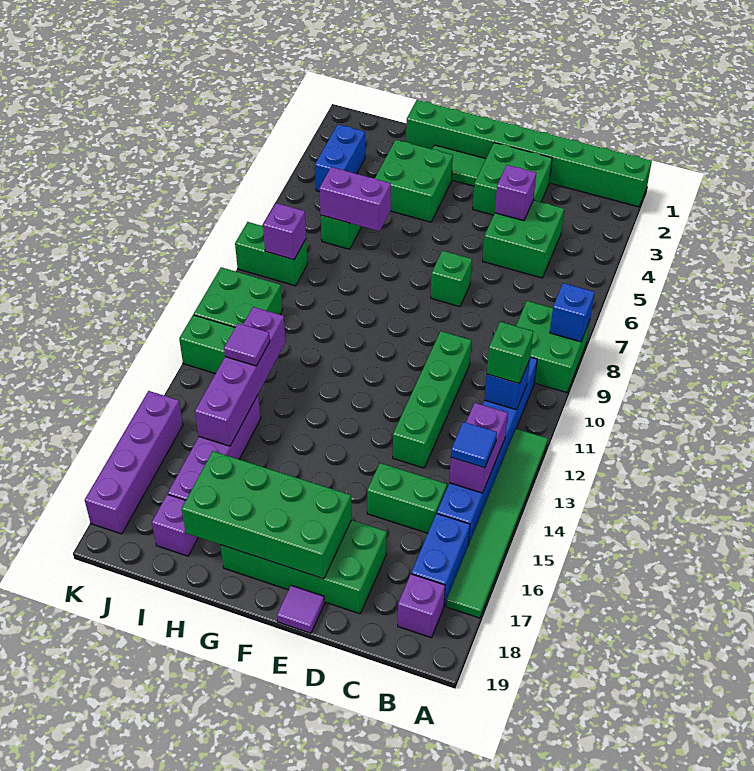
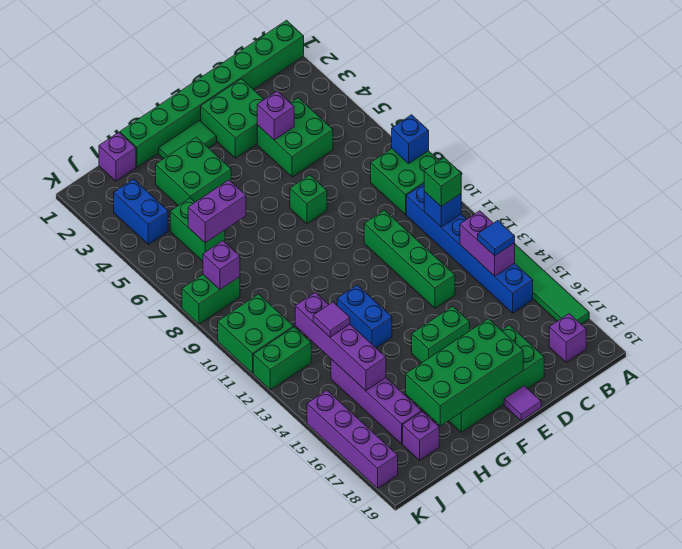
blue 1x2 brick [411,514,470,606] -> blue 1x2 brick moved to [337,285,392,348]
green 1x2 brick [367,463,447,533] -> green 1x2 brick moved to [412,306,470,363]
none -> purple 1x1 brick [99,132,136,181]

